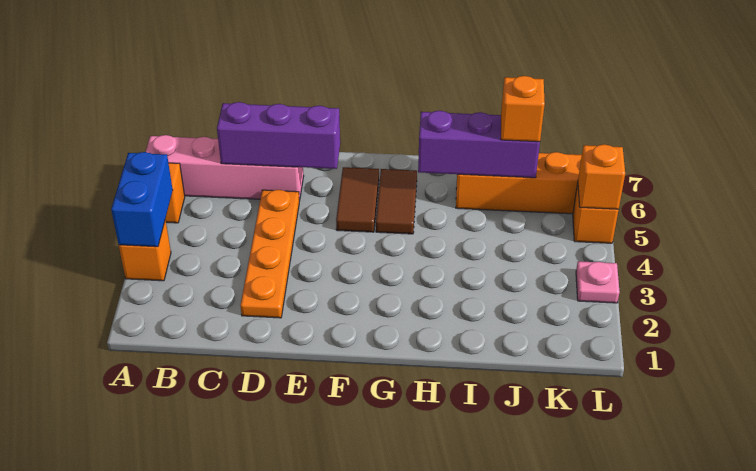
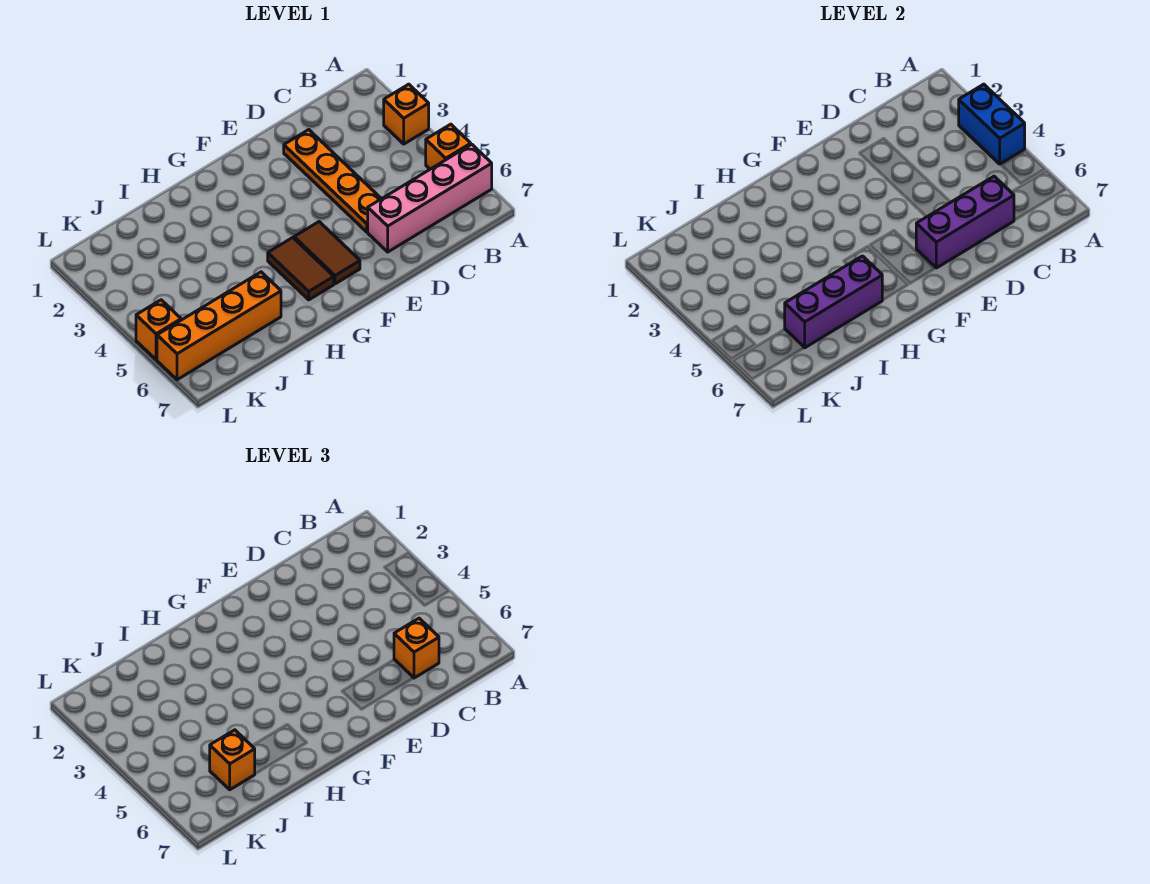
pink 1x1 plate [576,261,620,303] -> none
orange 1x1 brick [578,144,625,209] -> orange 1x1 brick moved to [394,618,439,678]

